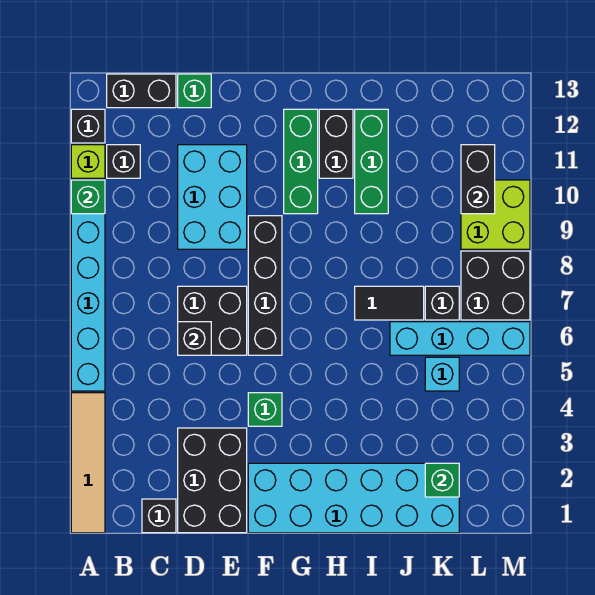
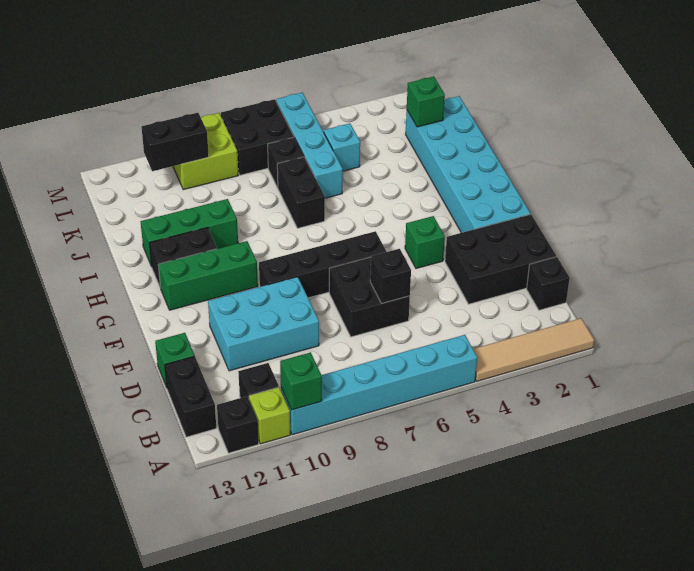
black 1x2 tile [355,286,424,320] -> black 1x2 brick [277,157,325,228]

